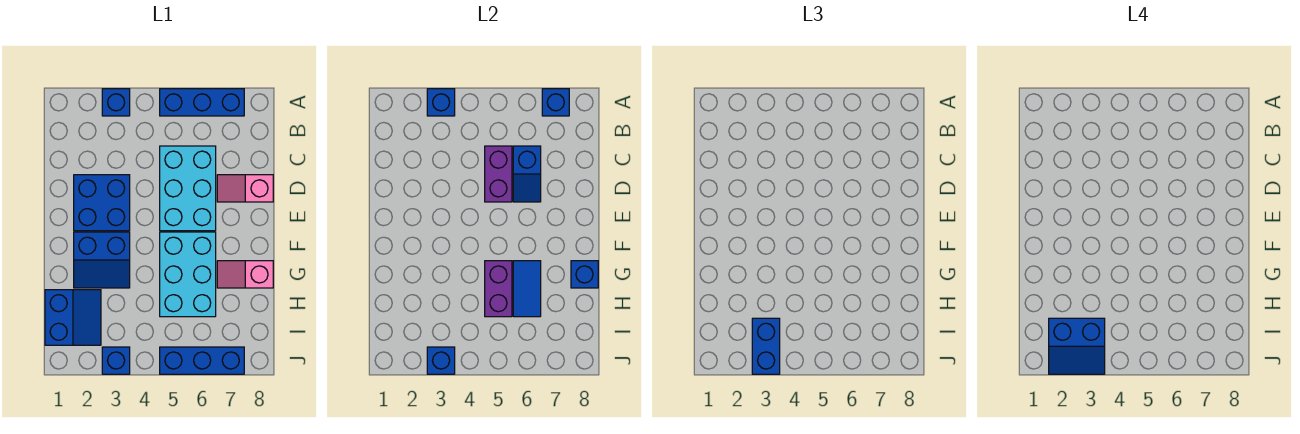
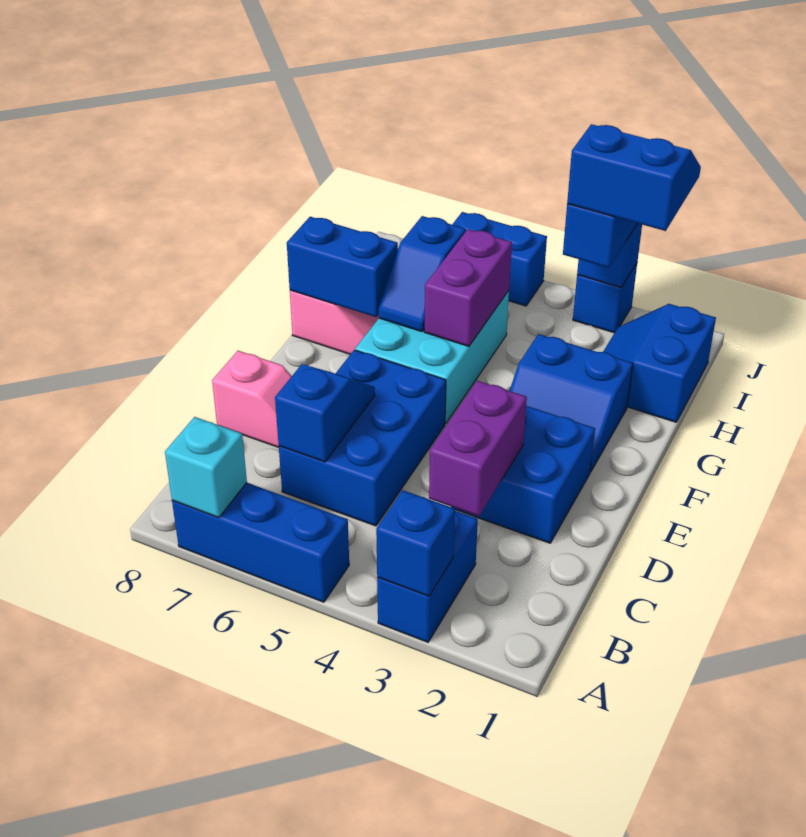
blue 1x1 brick [102,89,130,116] -> blue 1x2 brick [377,511,478,642]
blue 1x1 brick [542,89,569,116] -> cyan 1x1 brick [165,417,247,518]
cyan 2x3 brick [160,146,216,231] -> blue 2x3 brick [279,350,446,526]
purple 1x2 brick [485,146,512,202] -> purple 1x2 brick moved to [429,381,527,516]
blue 2x2 slope [74,232,130,288] -> blue 2x2 slope turned to [510,334,633,472]
blue 1x2 tile [513,261,541,317] -> blue 1x2 slope [378,216,465,332]
blue 1x1 brick [571,261,598,288] -> blue 1x2 brick [287,217,398,317]
blue 1x3 brick [160,347,244,374] -> blue 1x2 brick [452,212,547,306]

